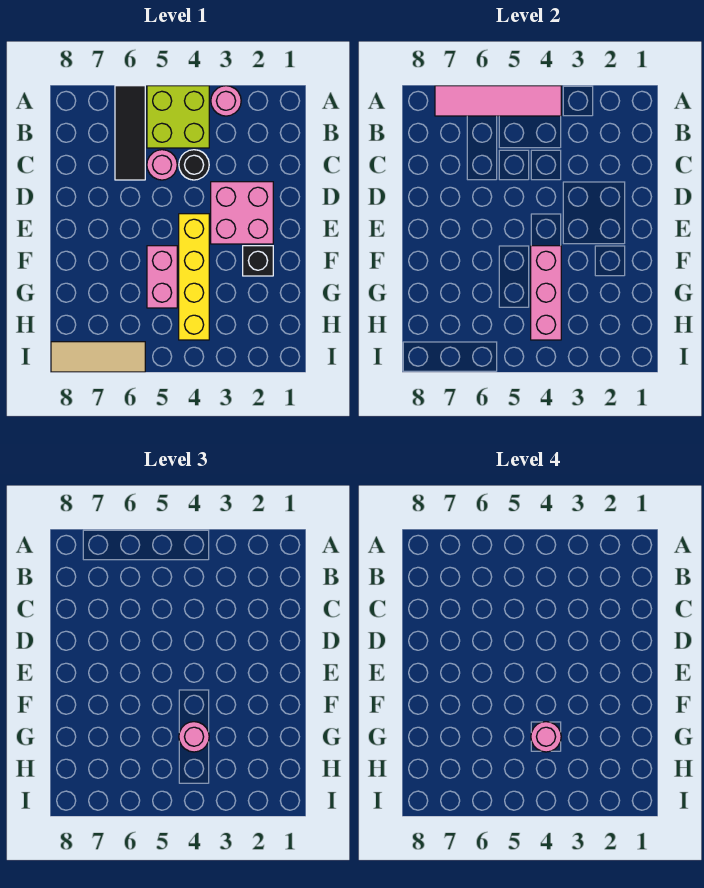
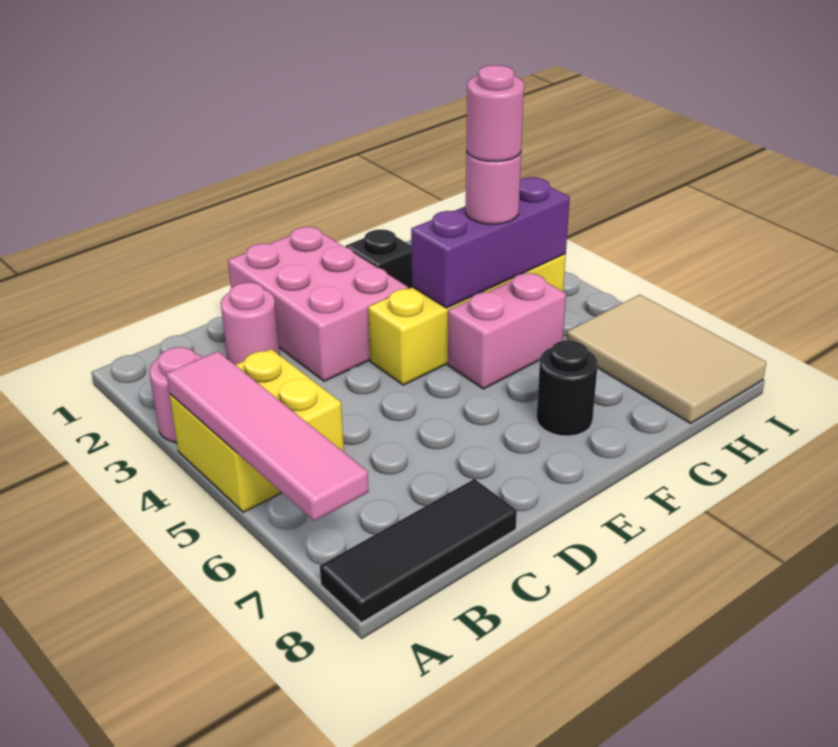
lime 2x2 brick [147,86,209,148] -> yellow 2x2 brick [169,349,344,512]
black 1x3 tile [115,86,145,180] -> black 1x3 tile moved to [320,479,517,622]
black 1x1 round brick [179,150,209,180] -> black 1x1 round brick moved to [537,341,598,436]
pink 1x1 round brick [147,150,177,180] -> pink 1x1 round brick moved to [221,283,279,365]
pink 2x2 brick [211,182,273,244] -> pink 2x3 brick [228,227,408,381]
pink 1x3 brick [531,246,561,340] -> purple 1x3 brick [411,177,570,308]
tan 1x3 tile [51,342,145,372] -> tan 2x3 tile [567,295,766,424]

